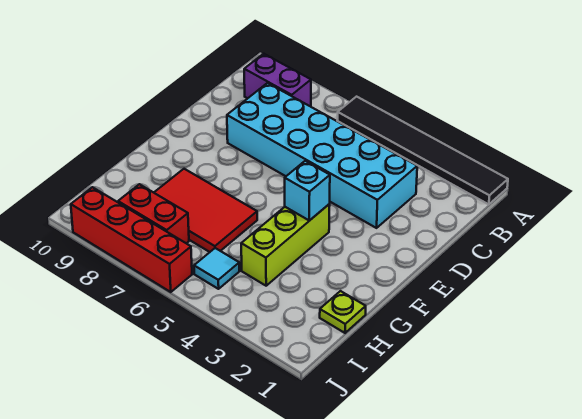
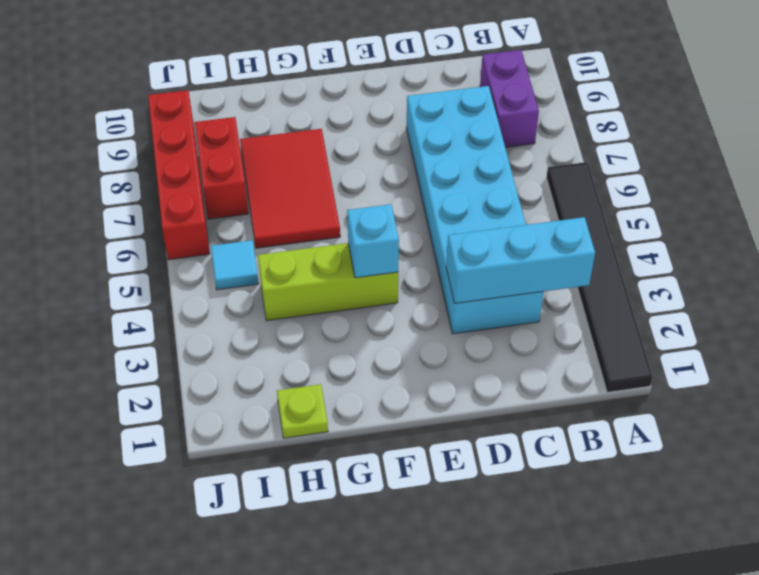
none -> cyan 1x3 brick [446,217,595,303]

